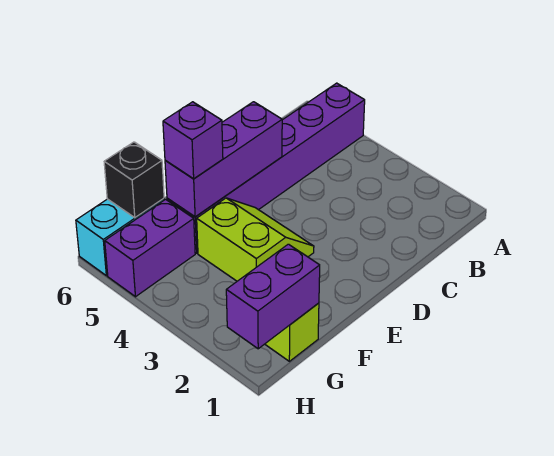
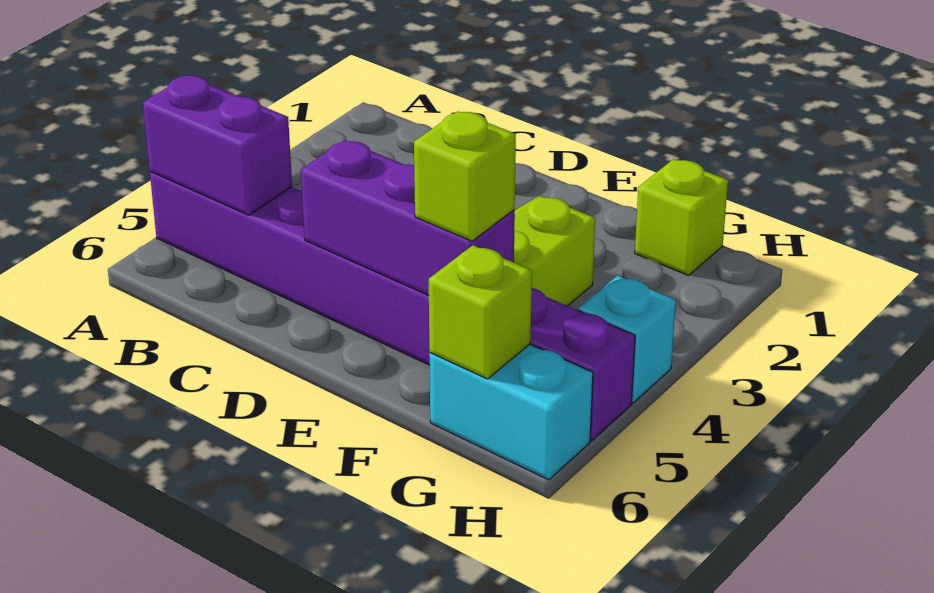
purple 1x1 brick [163,102,223,179] -> lime 1x1 brick [414,111,516,241]
purple 1x2 brick [226,244,320,349] -> purple 1x2 brick moved to [143,76,292,215]
black 1x1 brick [104,142,164,218] -> lime 1x1 brick [429,245,532,379]
none -> cyan 1x1 brick [578,276,676,403]

